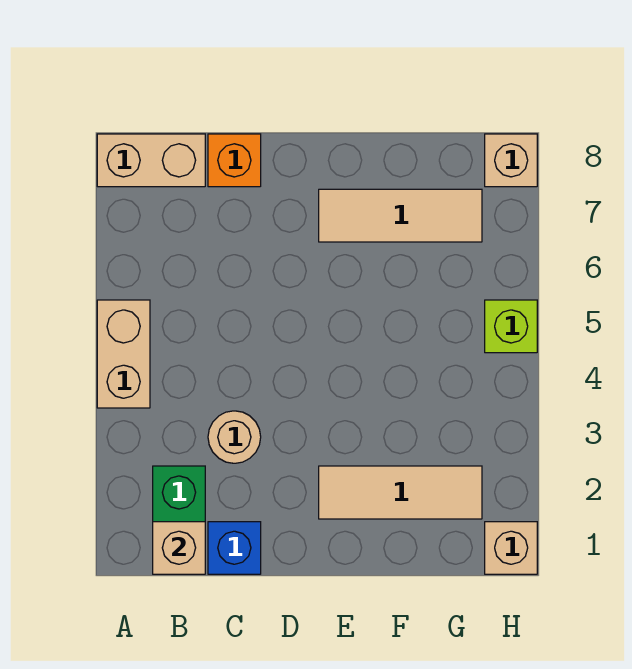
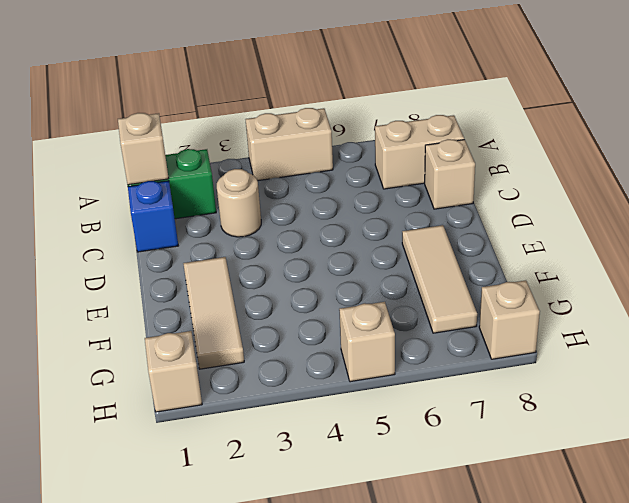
tan 1x2 brick [97,134,205,187] -> tan 1x2 brick turned to [375,115,464,189]
orange 1x1 brick [208,134,261,187] -> tan 1x1 brick [425,139,475,209]
lime 1x1 brick [485,300,537,353] -> tan 1x1 brick [339,302,395,382]

